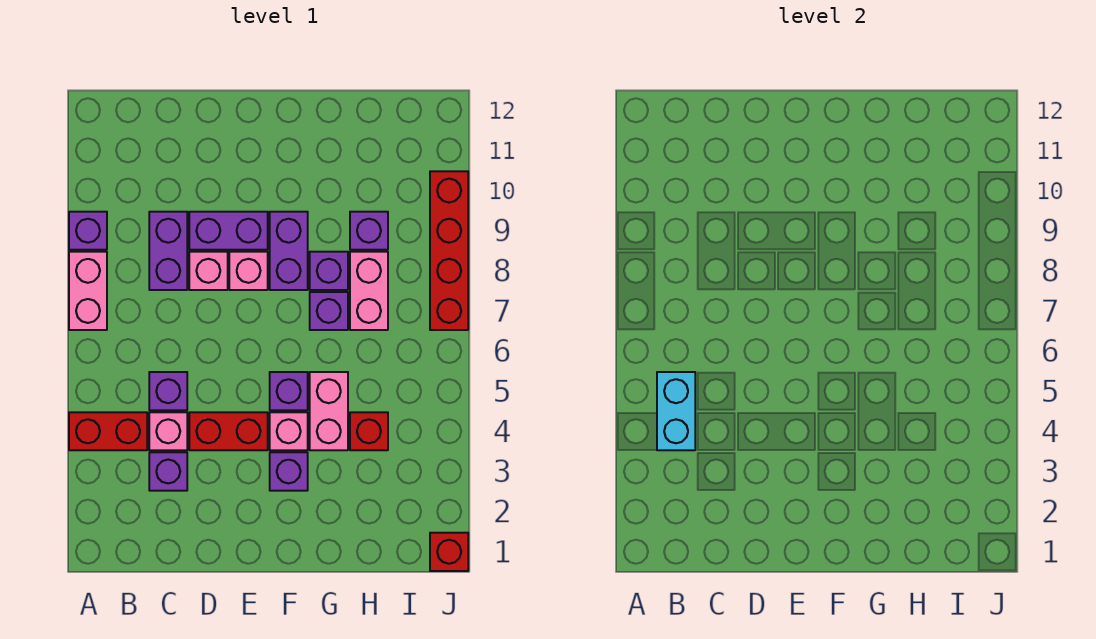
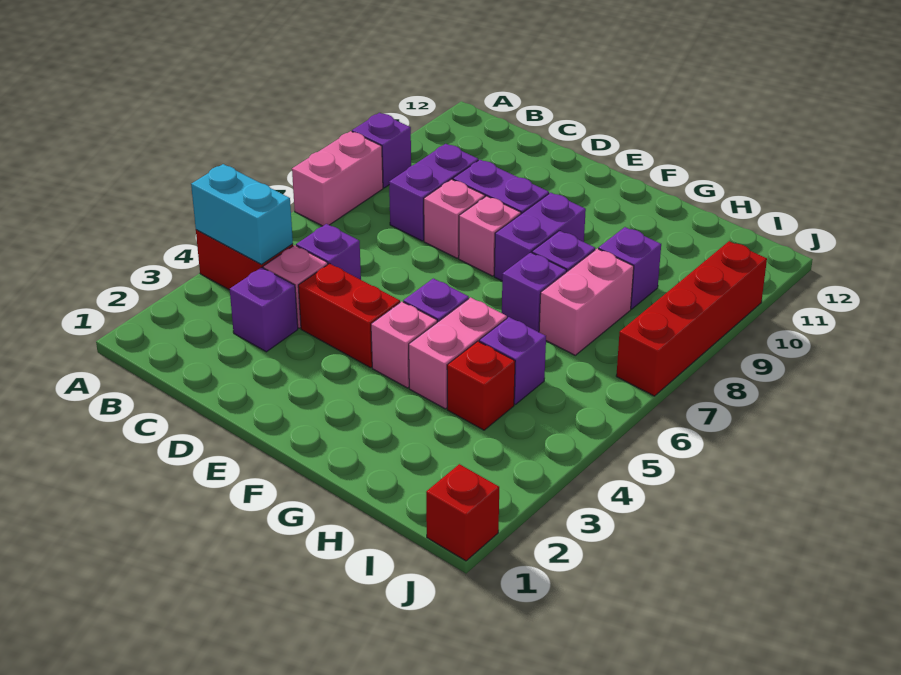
cyan 1x2 brick [657,372,695,450] -> cyan 1x2 brick turned to [191,164,293,265]
purple 1x1 brick [270,452,308,491] -> purple 1x1 brick moved to [479,317,546,404]

